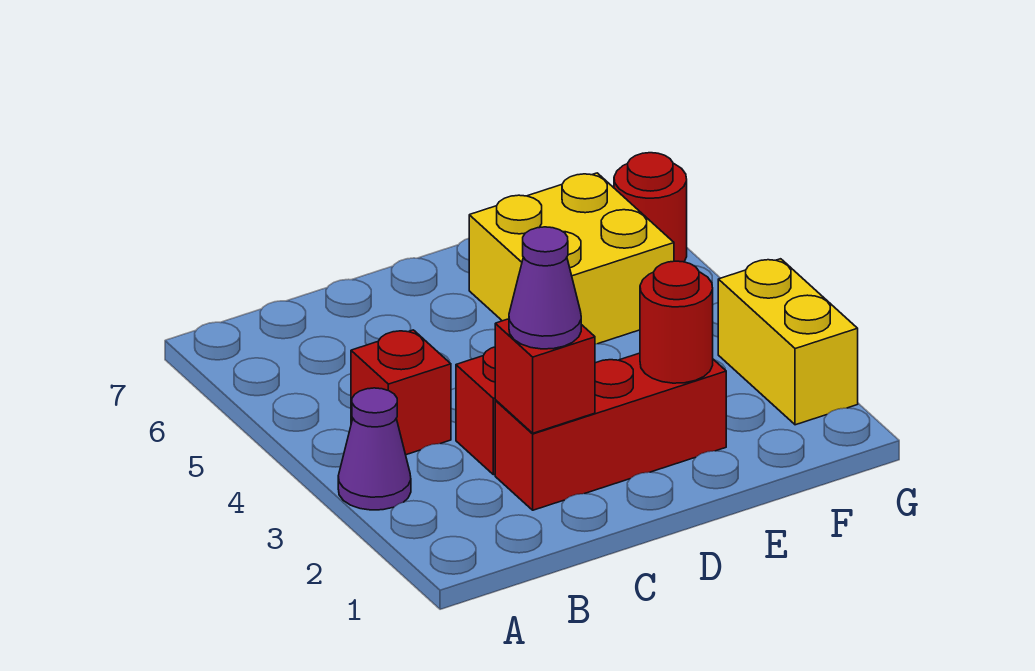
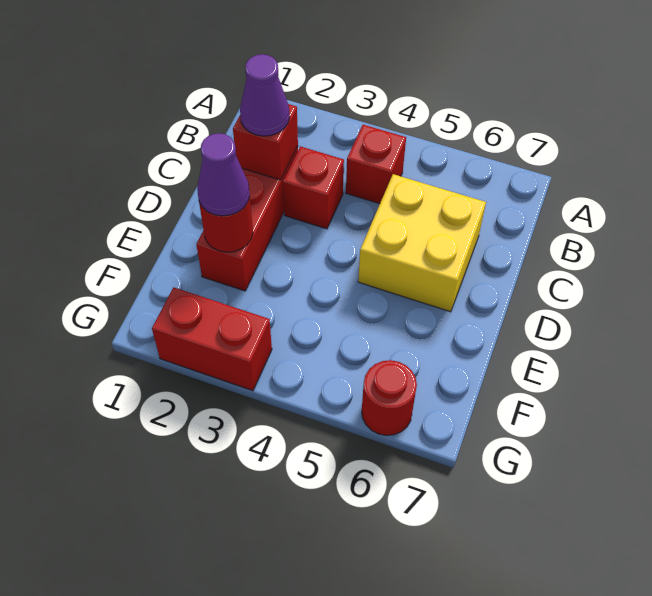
purple 1x1 cone [338,388,411,510] -> purple 1x1 cone moved to [197,133,250,216]
yellow 2x2 brick [469,173,674,344] -> yellow 2x2 brick moved to [358,174,486,312]
yellow 1x2 brick [718,259,858,425] -> red 1x2 brick [152,287,272,391]

